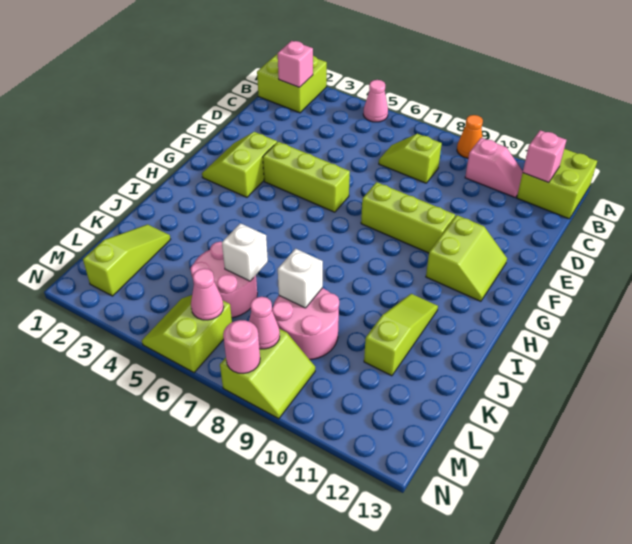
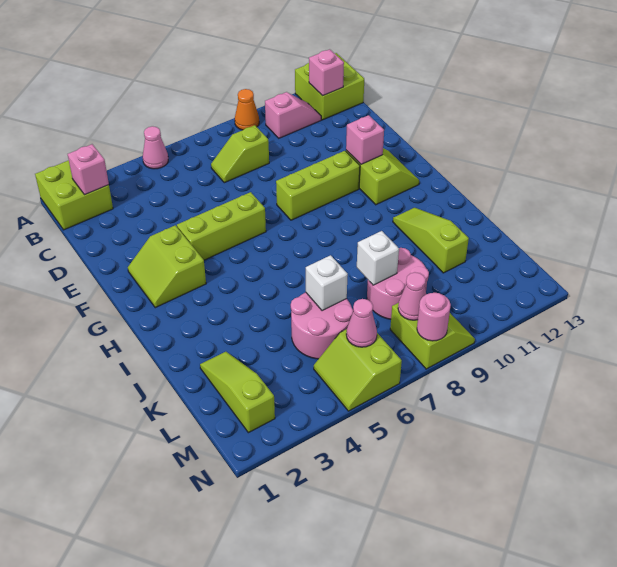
none -> pink 1x1 brick [346,115,384,164]

